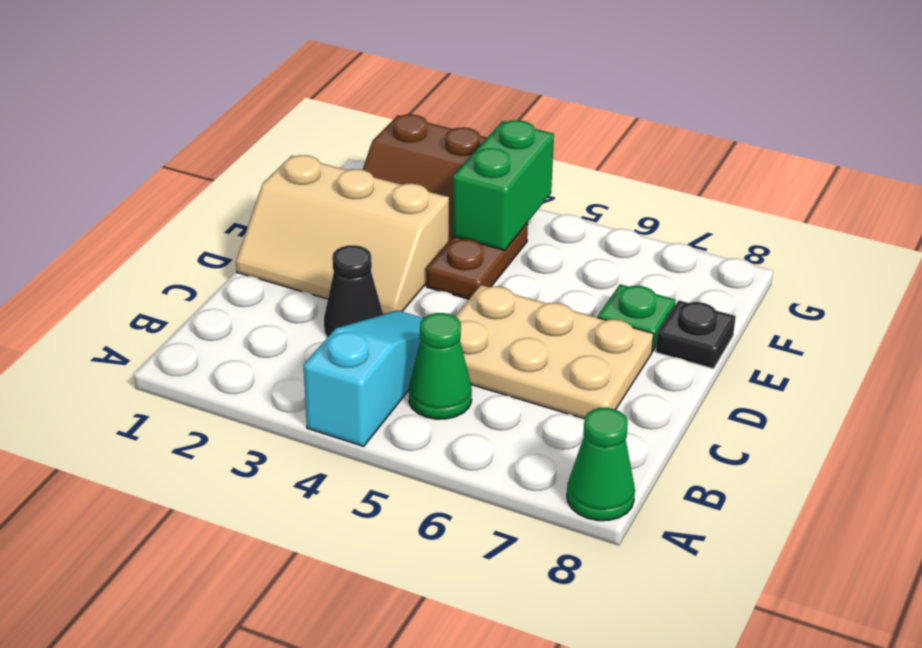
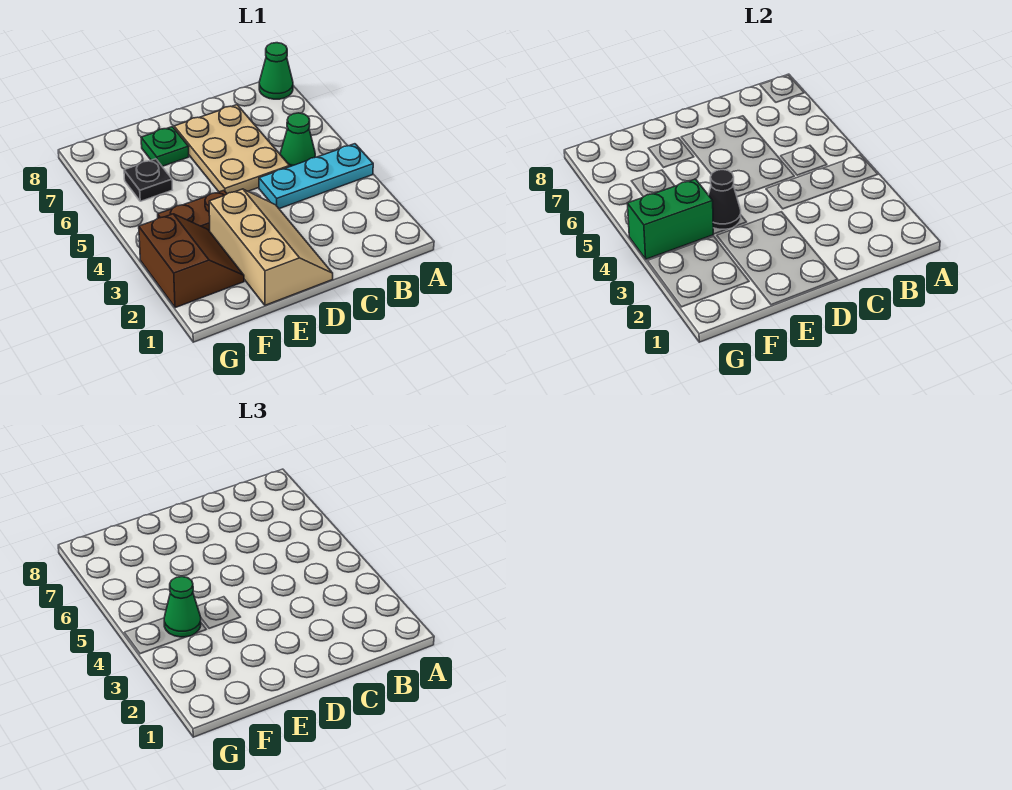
cyan 1x3 slope [303,310,423,446] -> cyan 1x3 plate [259,144,373,209]
black 1x1 cone [324,245,383,338] -> black 1x1 cone moved to [709,170,741,229]
black 1x1 plate [656,300,736,369] -> black 1x1 plate moved to [124,159,172,201]
none -> green 1x1 cone [164,577,201,637]

